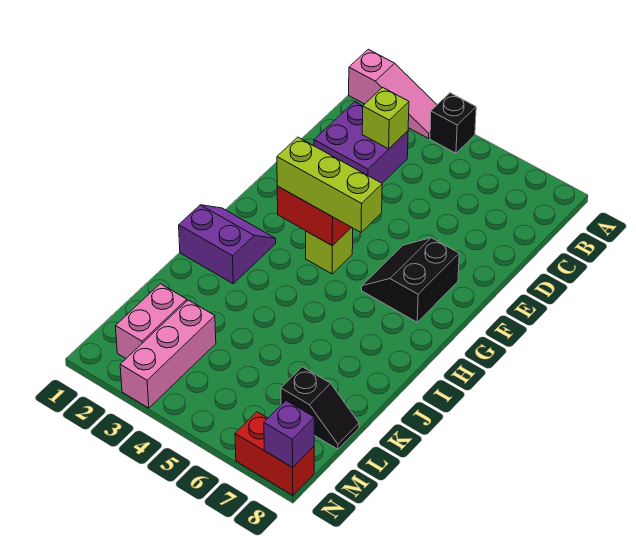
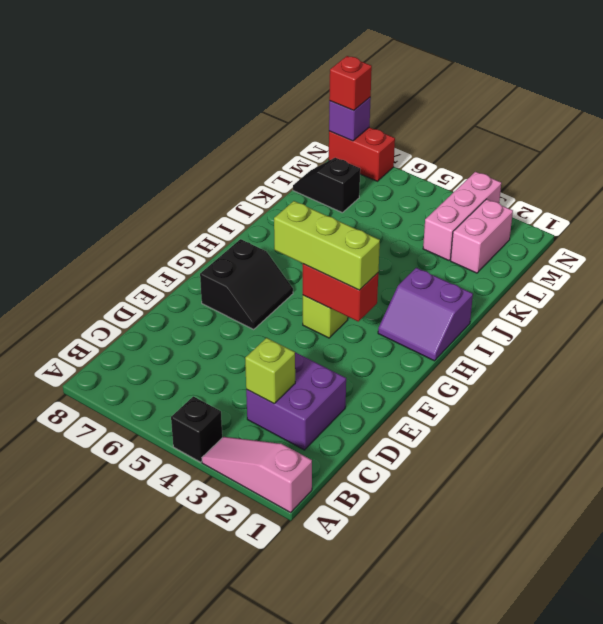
none -> red 1x1 brick [329,56,372,111]

